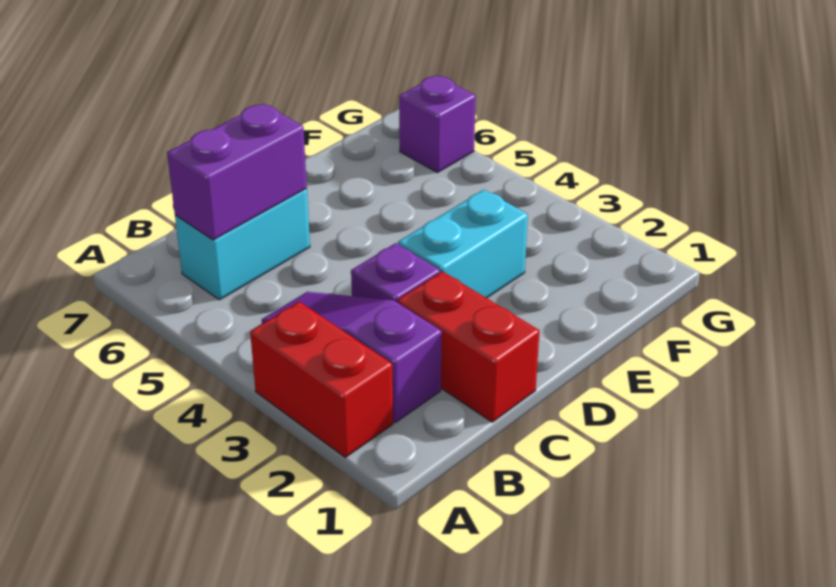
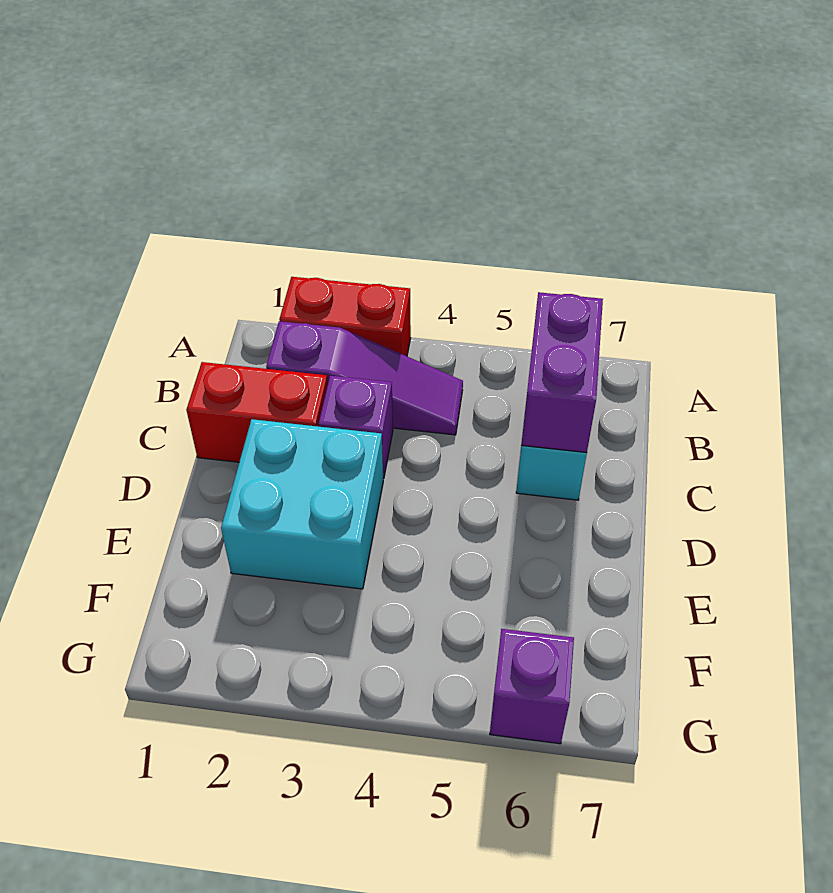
cyan 1x2 brick [398,190,528,298] -> cyan 2x2 brick [221,419,383,589]

